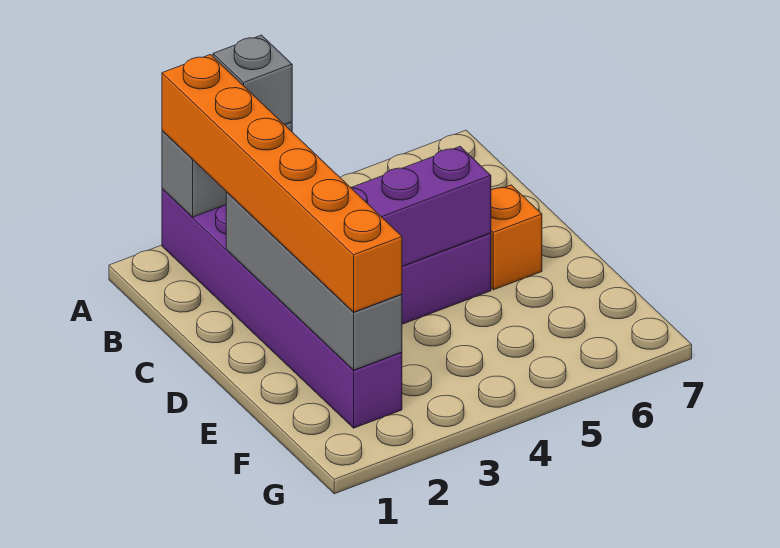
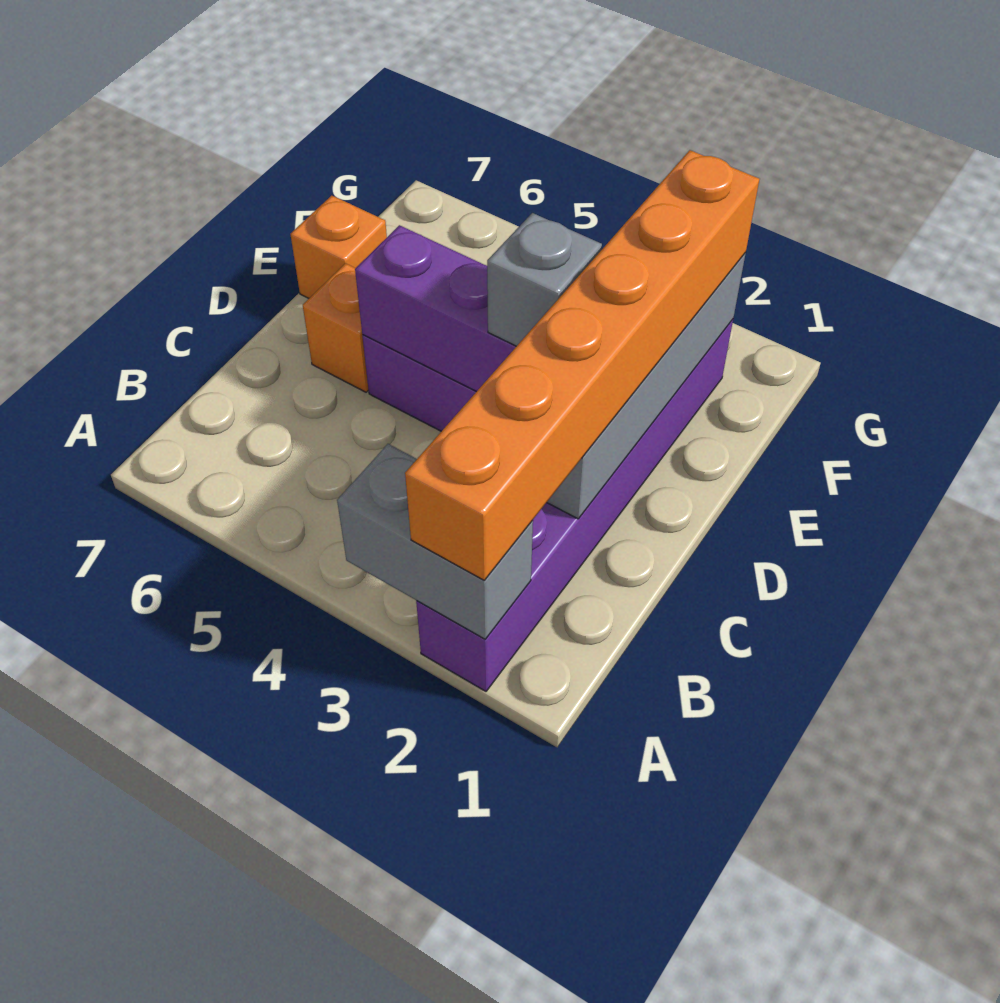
grey 1x1 brick [213,35,292,125] -> grey 1x1 brick moved to [487,213,602,346]
none -> orange 1x1 brick [290,196,387,298]

